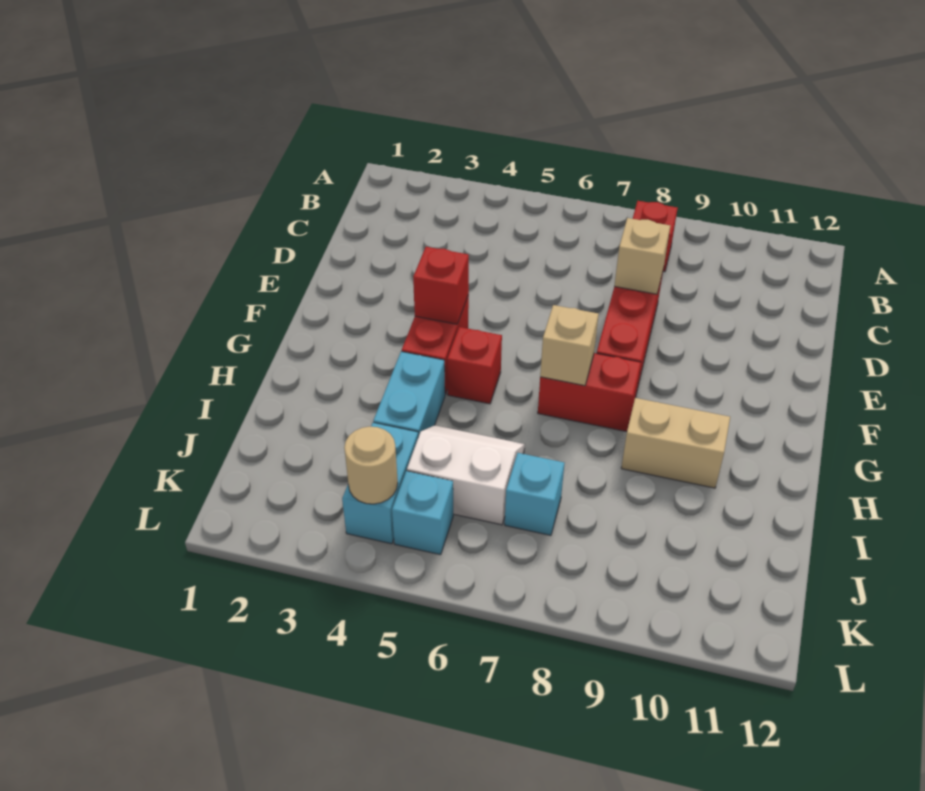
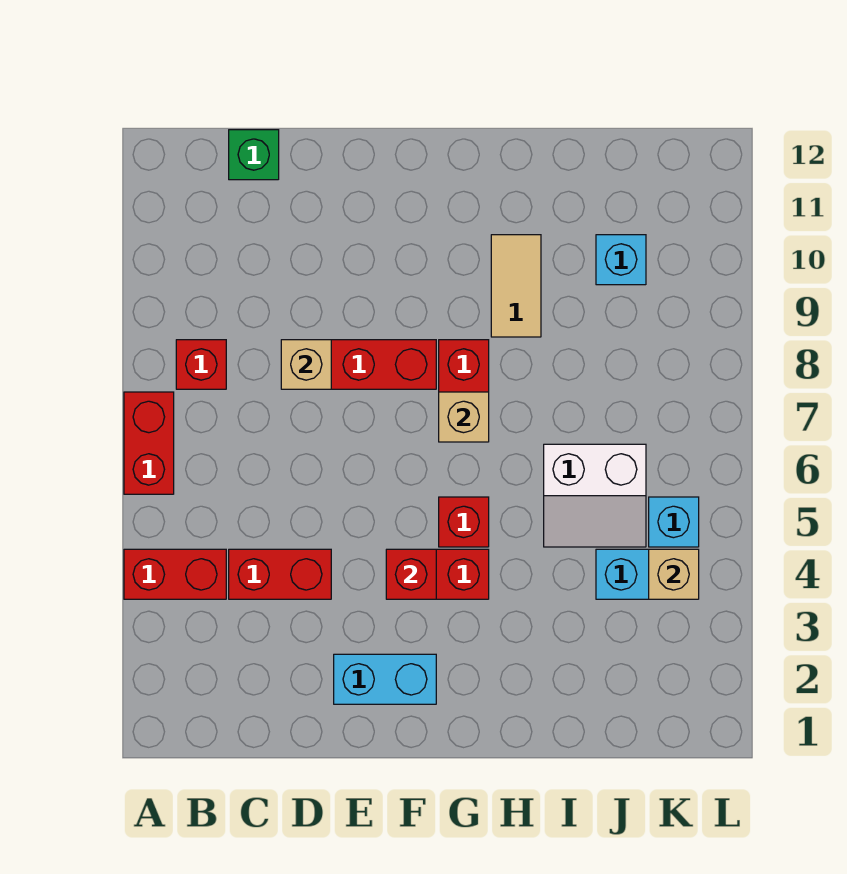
none -> red 1x2 brick [124,549,226,599]
none -> red 1x2 brick [124,392,174,494]
none -> red 1x2 brick [229,549,331,599]
none -> green 1x1 brick [229,130,279,180]
cyan 1x2 brick [373,351,445,437] -> cyan 1x2 brick moved to [334,654,436,704]
tan 1x2 brick [621,398,730,488] -> tan 1x2 tile [491,235,541,337]
white 2x2 slope [407,425,525,525] -> white 2x2 slope turned to [544,444,646,547]
cyan 1x1 brick [505,453,564,535] -> cyan 1x1 brick moved to [596,235,646,285]
tan 1x1 round brick [344,427,398,504] -> tan 1x1 brick [649,549,699,599]

